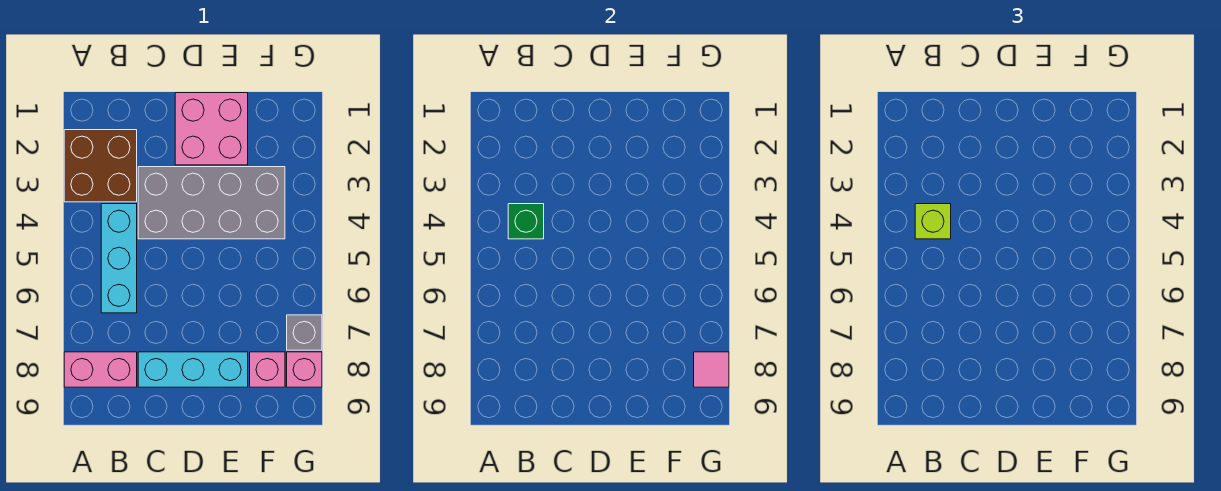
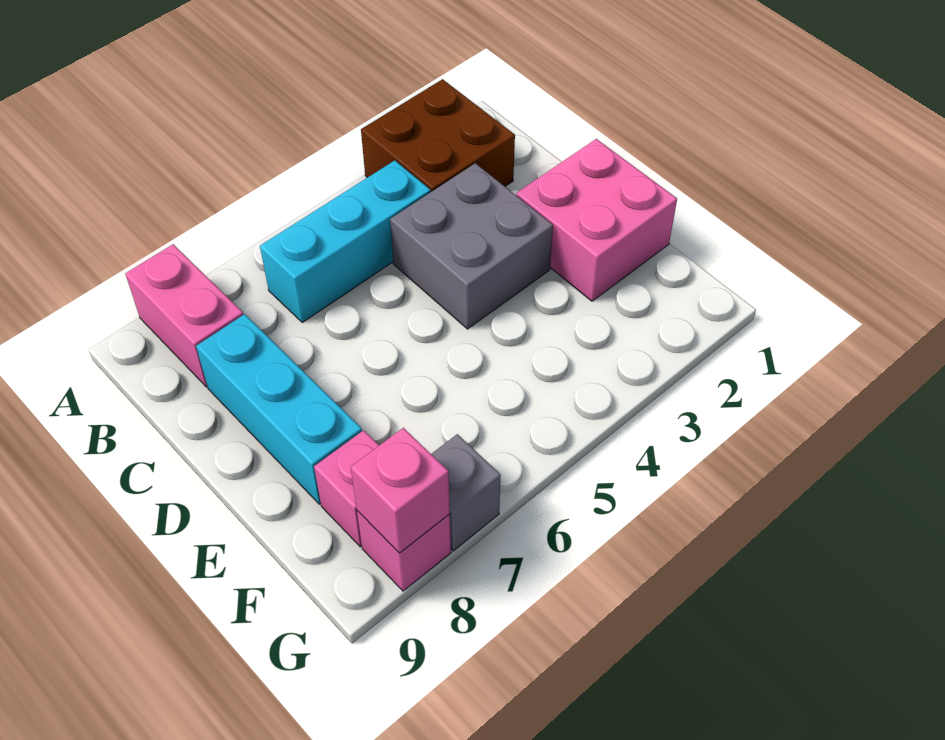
green 1x1 brick [508,204,544,239] -> none
lime 1x1 brick [915,204,951,239] -> none
grey 2x4 brick [138,167,285,239] -> grey 2x2 brick [390,163,553,329]
pink 1x1 tile [694,352,729,387] -> pink 1x1 brick [351,428,450,553]

